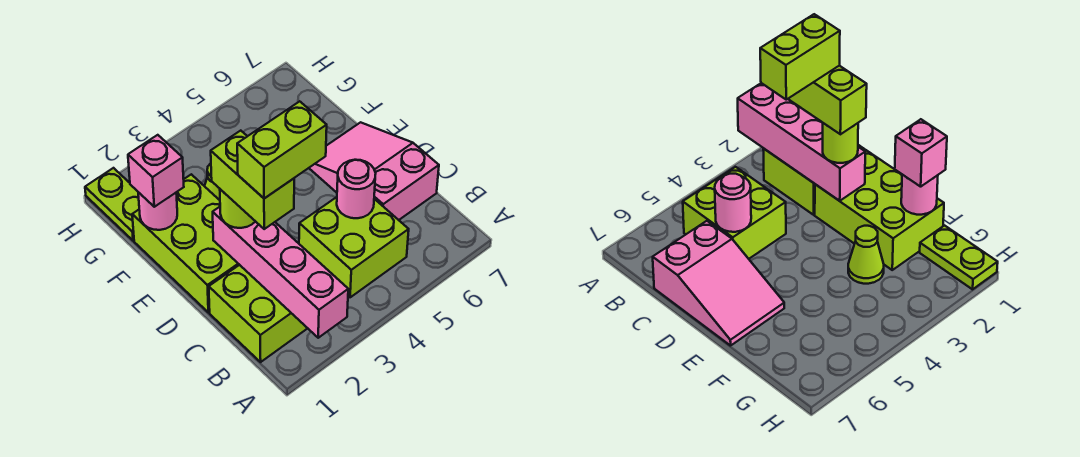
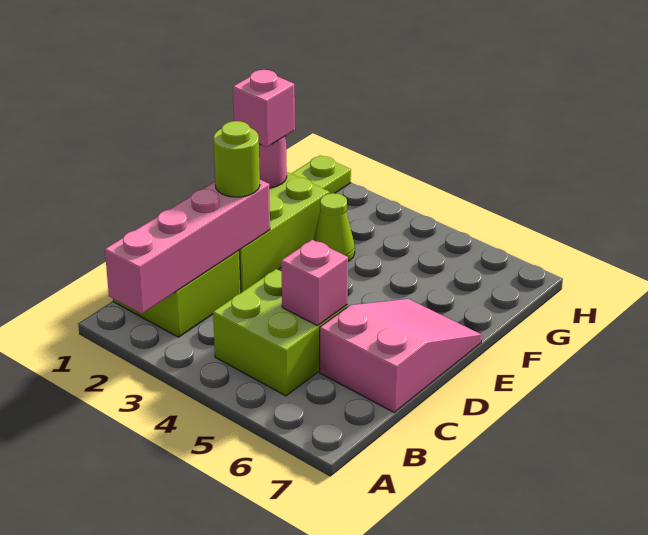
lime 1x2 brick [211,131,294,229] -> none
lime 1x2 brick [237,101,327,198] -> none
pink 1x1 round brick [337,160,376,218] -> pink 1x1 brick [281,240,348,326]

